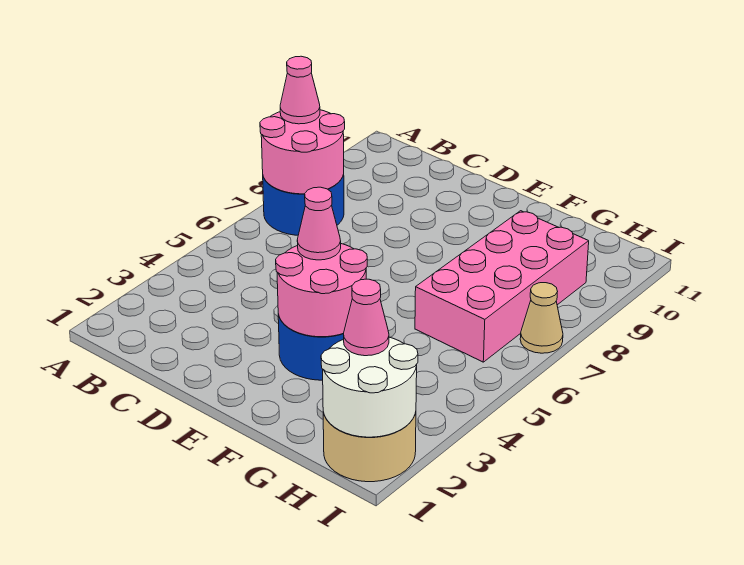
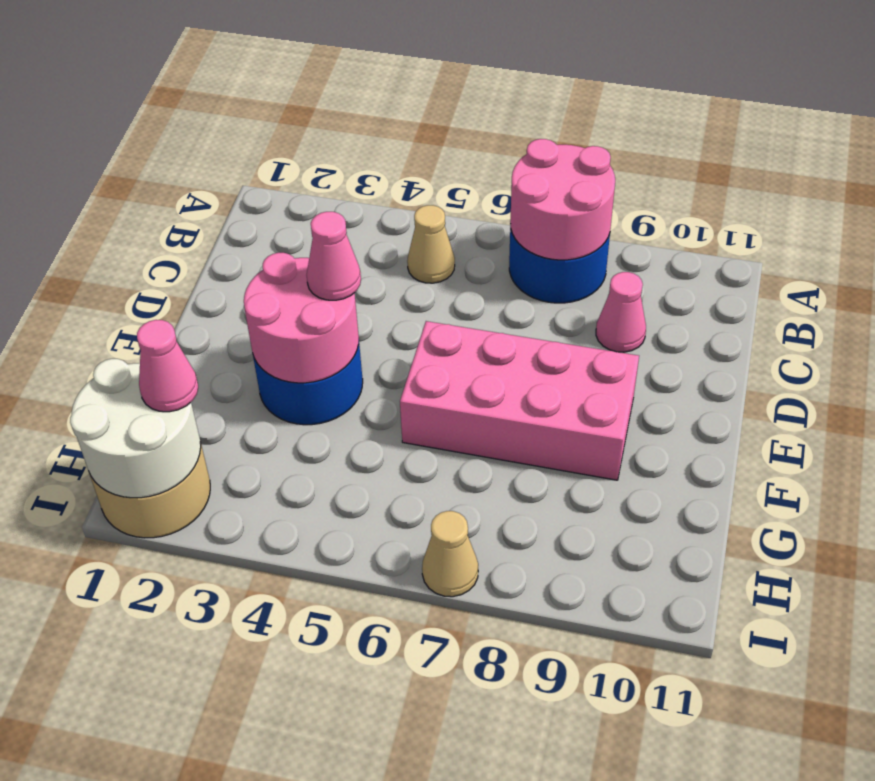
pink 1x1 cone [280,56,320,124] -> pink 1x1 cone moved to [596,272,646,352]
none -> tan 1x1 cone [407,205,455,283]
pink 2x4 brick [415,211,589,362] -> pink 2x4 brick moved to [400,321,639,480]

